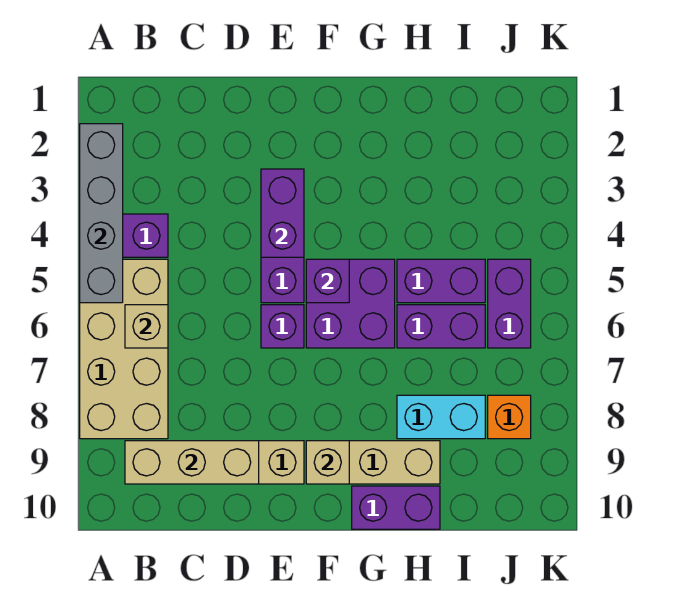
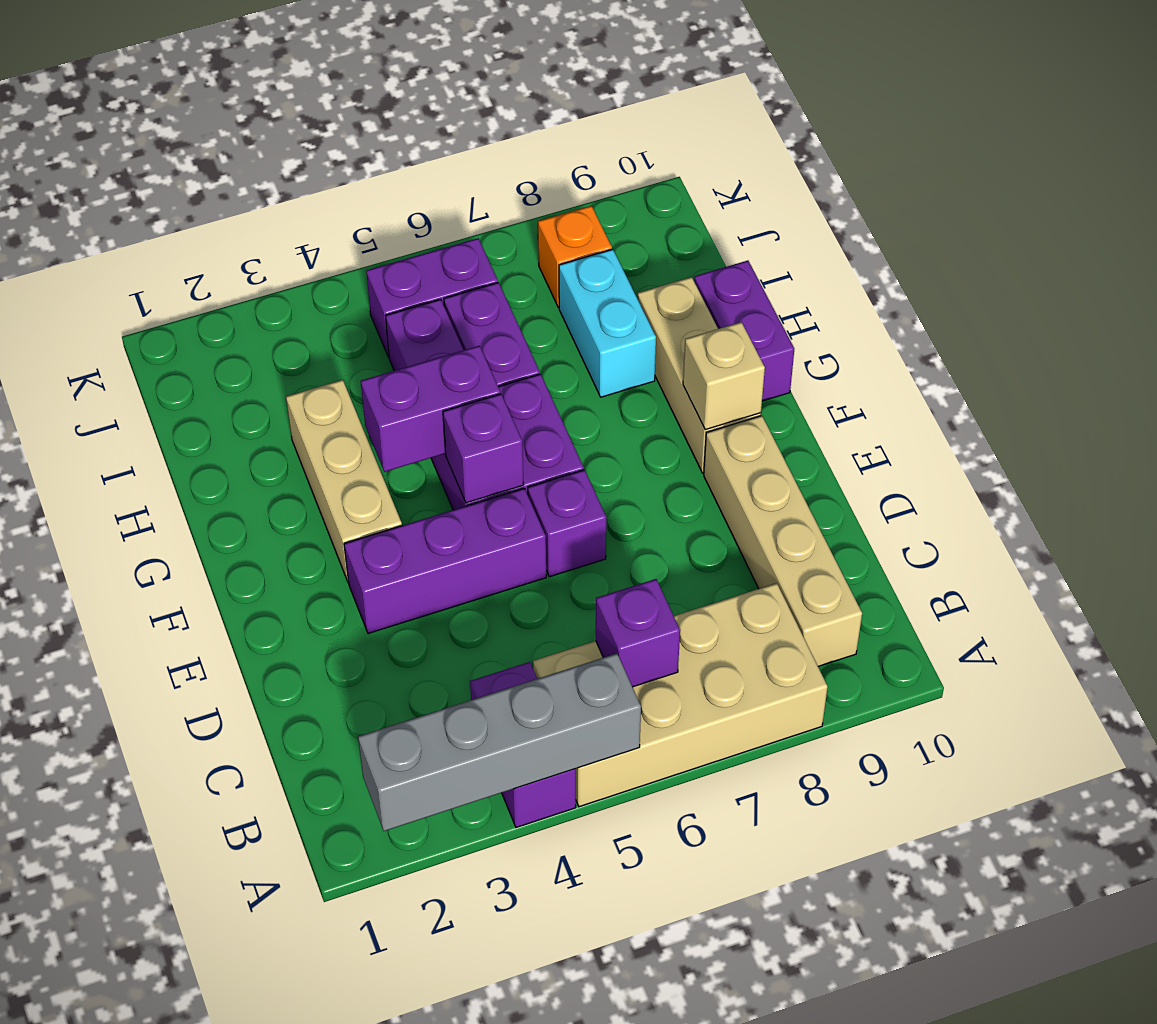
tan 1x1 brick [125,305,168,348] -> purple 1x1 brick [596,579,680,687]
tan 1x3 brick [125,441,259,484] -> tan 1x3 brick moved to [286,380,402,583]
purple 1x2 brick [261,169,304,257] -> purple 1x2 brick moved to [361,346,500,472]

